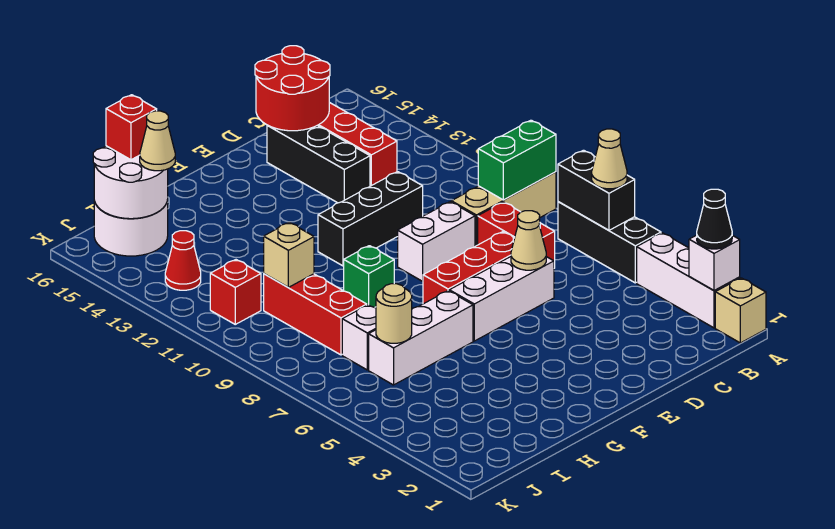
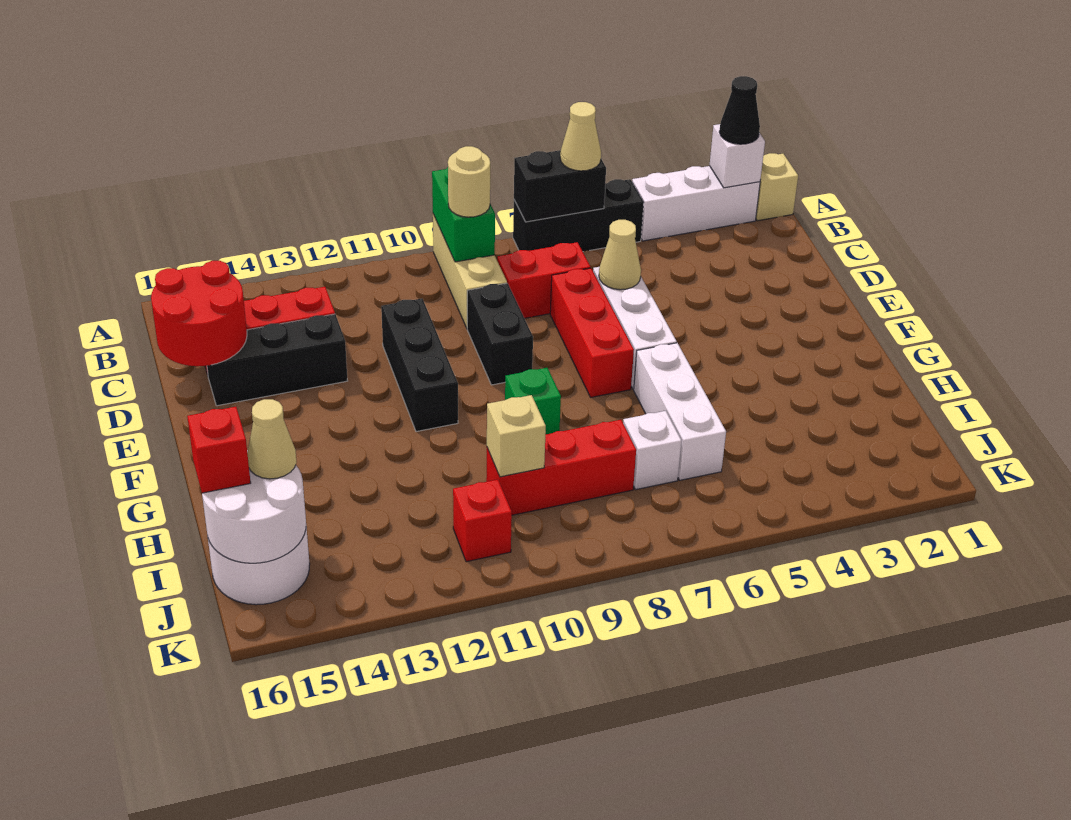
white 1x2 brick [398,202,475,281] -> black 1x2 brick [467,283,533,385]
tan 1x1 round brick [376,284,412,343] -> tan 1x1 round brick moved to [448,146,490,217]
red 1x1 cone [165,231,201,290] -> none

